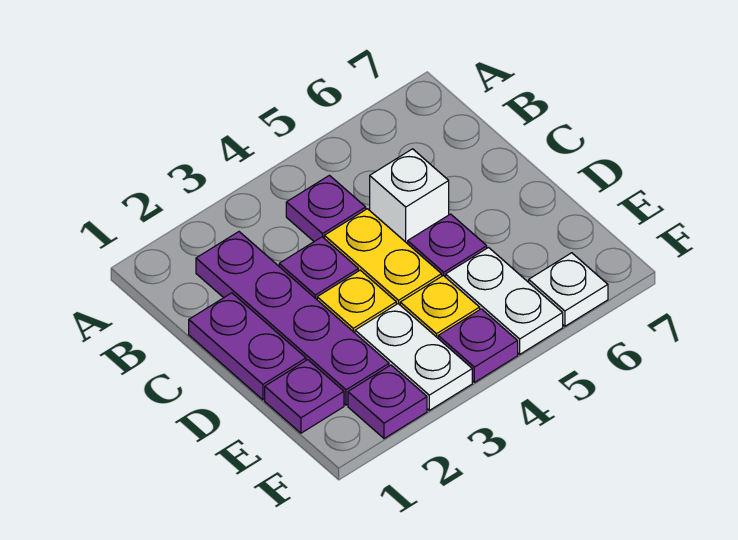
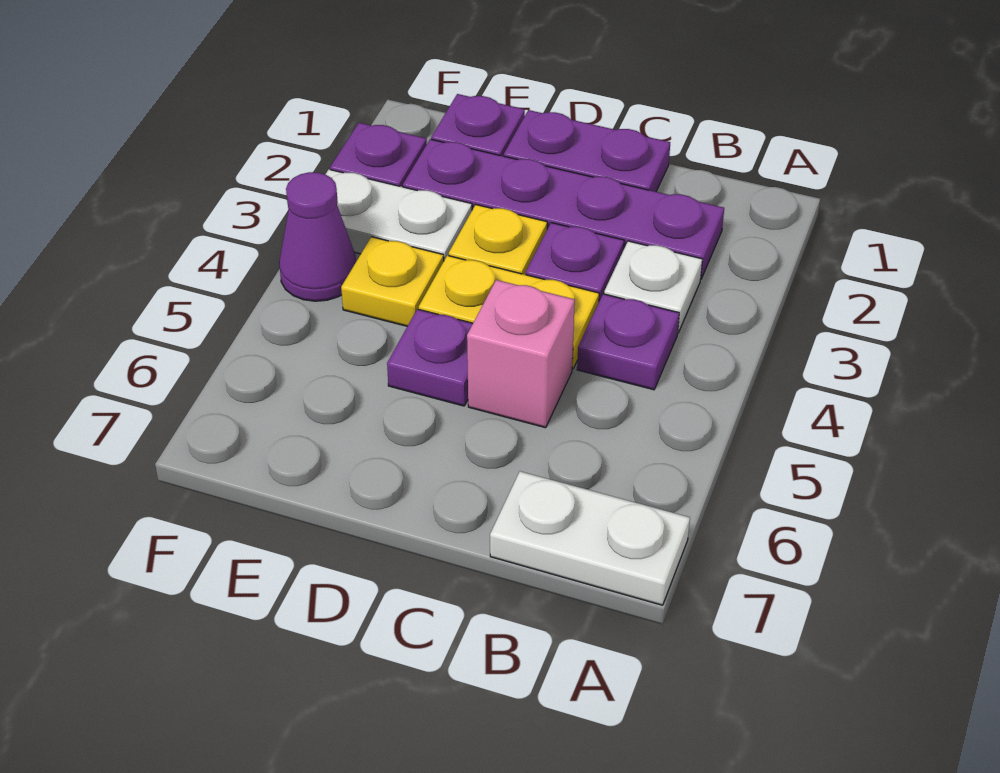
white 1x1 brick [370,149,449,244] -> pink 1x1 brick [467,280,575,428]
white 1x2 plate [446,248,563,354] -> white 1x2 plate moved to [490,471,690,605]
purple 1x1 plate [438,309,518,382] -> purple 1x1 cone [279,172,356,301]
white 1x1 plate [529,253,608,326] -> white 1x1 plate moved to [604,241,702,333]

